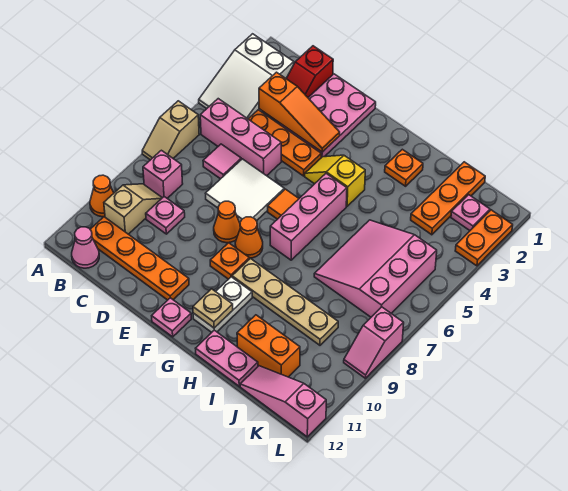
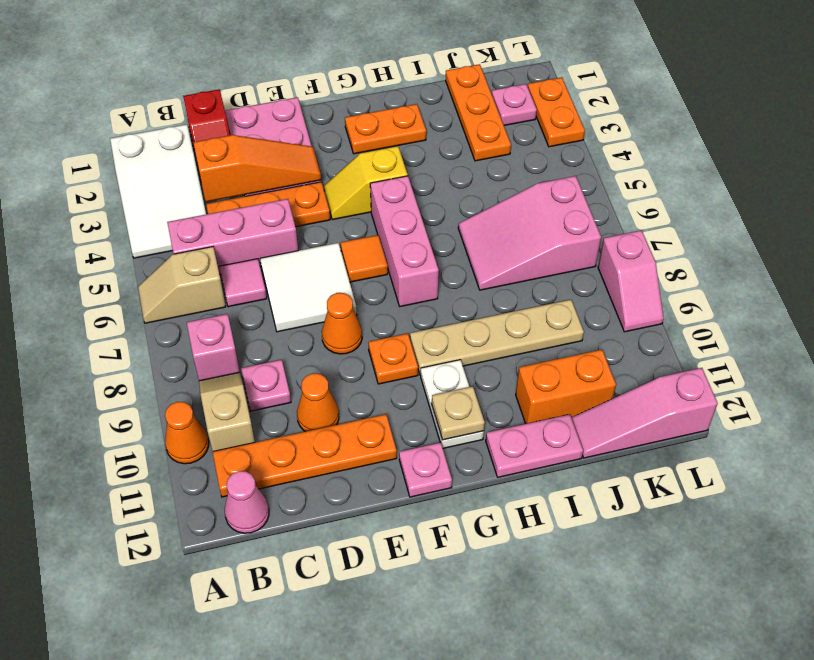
tan 1x2 slope [142,101,199,160] -> tan 1x2 slope turned to [138,247,226,323]
orange 1x1 cone [235,217,263,258] -> orange 1x1 cone moved to [297,373,339,432]
orange 1x1 plate [385,149,423,186] -> orange 1x2 plate [345,104,426,154]
pink 3x3 slope [314,220,437,317] -> pink 2x3 slope [458,176,601,290]

